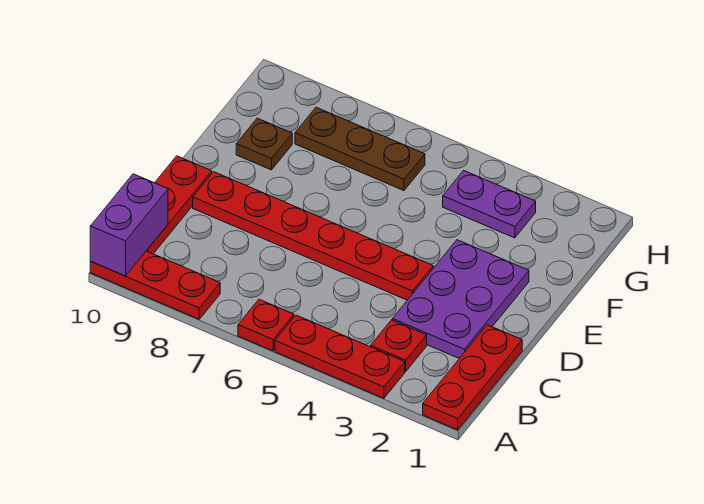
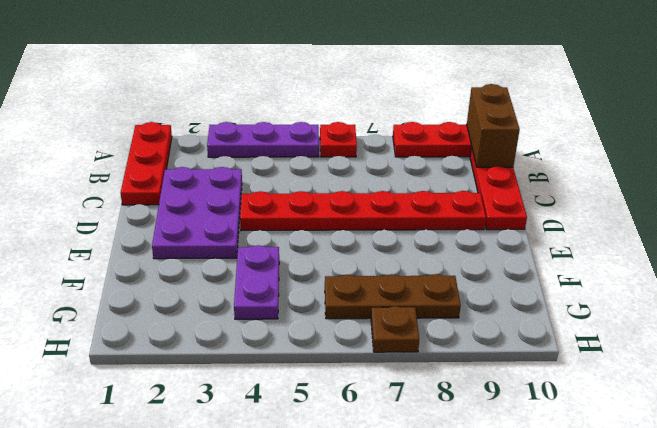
red 1x3 plate [275,315,405,398] -> purple 1x3 plate [207,122,319,157]
purple 1x2 brick [90,174,168,276] -> brown 1x2 brick [467,84,520,167]
red 1x1 plate [371,320,427,372] -> none
brown 1x1 plate [236,118,292,170] -> brown 1x1 plate moved to [371,306,419,352]
purple 1x2 plate [443,170,536,238] -> purple 1x2 plate turned to [234,245,279,319]

